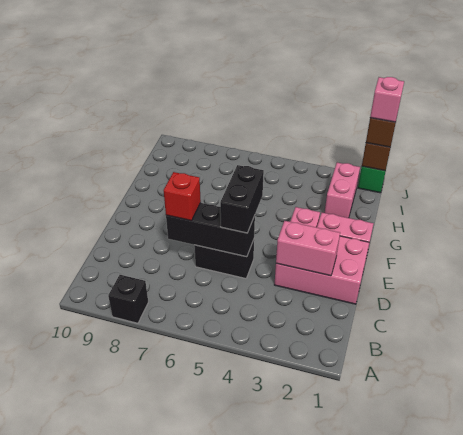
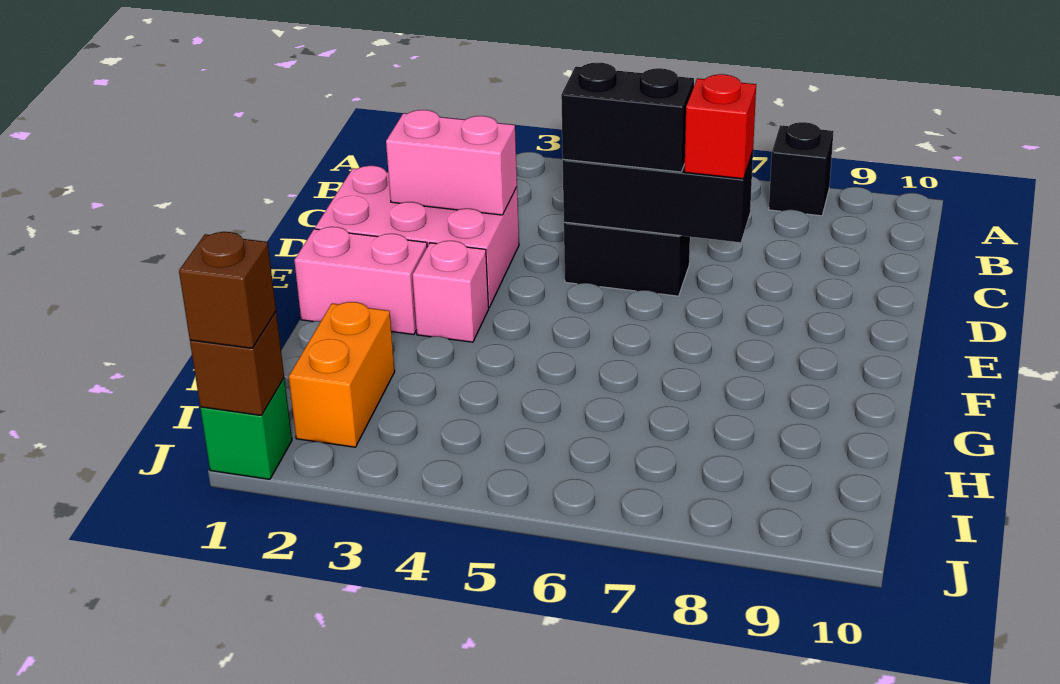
black 1x2 brick [220,165,264,233] -> black 1x2 brick turned to [561,63,694,172]
pink 1x2 brick [325,163,360,218] -> orange 1x2 brick [289,302,395,447]
pink 1x1 brick [370,77,404,122] -> none

